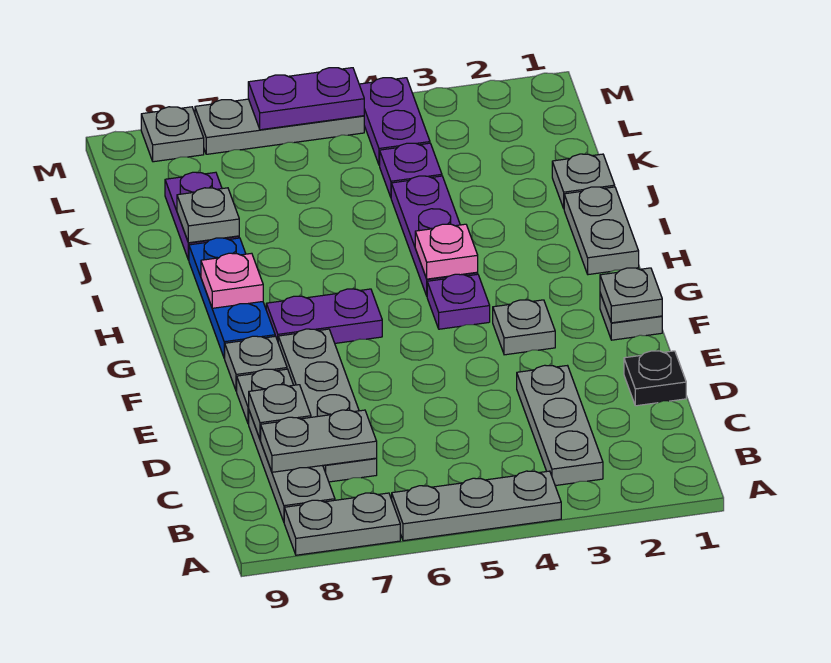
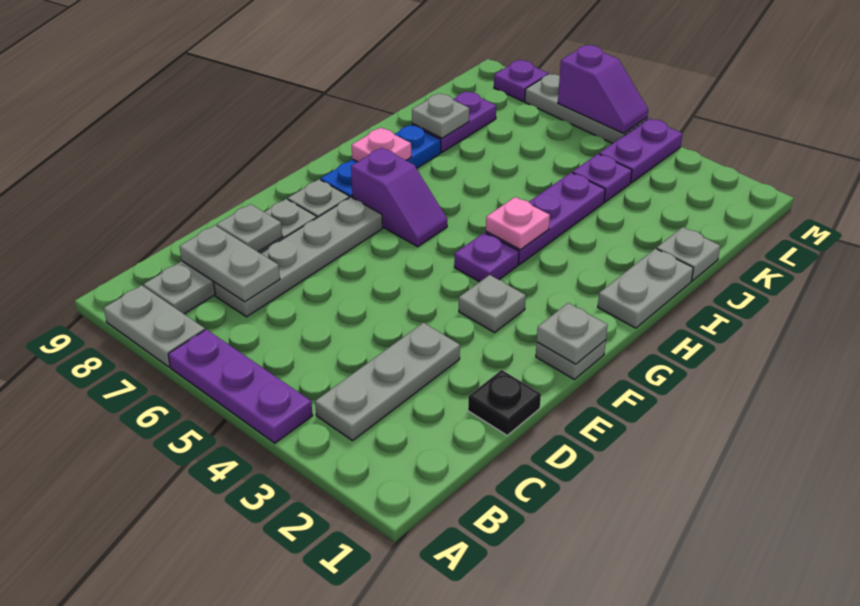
grey 1x3 plate [392,471,561,541] -> purple 1x3 plate [168,329,313,443]
purple 1x2 plate [266,289,382,343] -> purple 1x2 slope [351,148,447,247]
purple 1x2 plate [248,68,364,130] -> purple 1x2 slope [558,45,648,133]
grey 1x1 plate [141,107,204,162] -> purple 1x1 plate [494,60,548,101]

